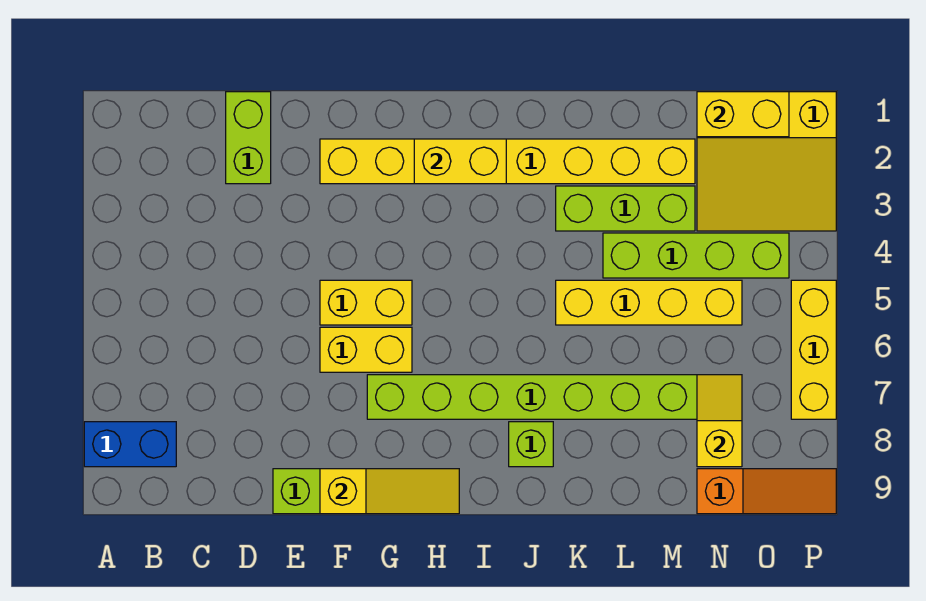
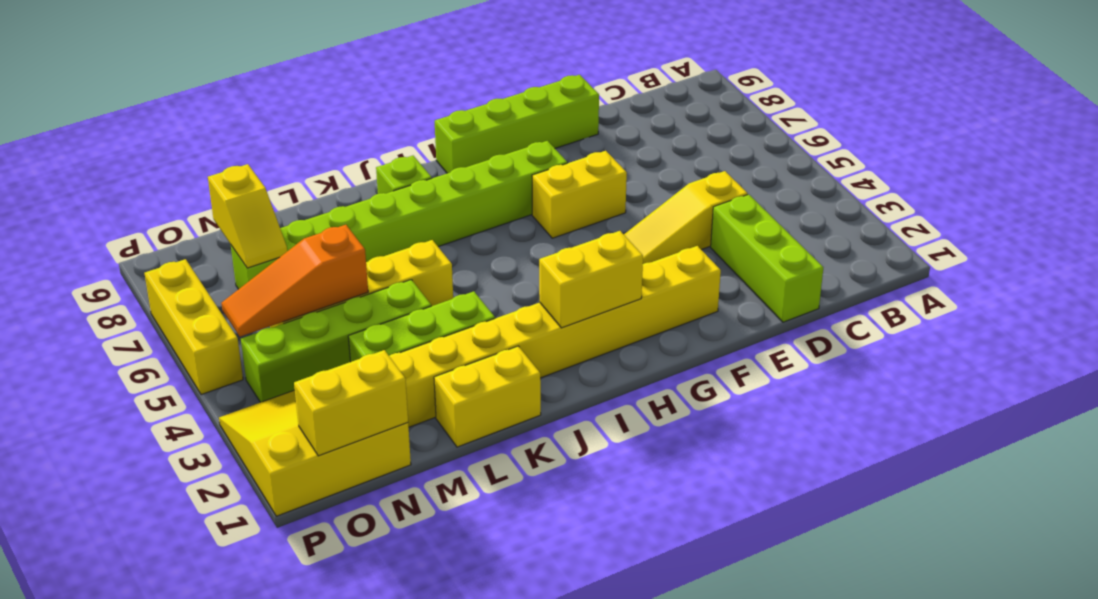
blue 1x2 brick [84,422,176,467] -> none
lime 1x2 brick [226,92,271,184] -> lime 1x3 brick [711,194,823,322]
yellow 1x2 brick [320,280,412,325] -> yellow 1x2 brick moved to [434,346,541,447]
yellow 1x3 slope [320,469,459,514] -> yellow 1x3 slope moved to [624,171,748,264]
orange 1x3 slope [697,469,836,514] -> orange 1x3 slope moved to [221,225,368,337]

